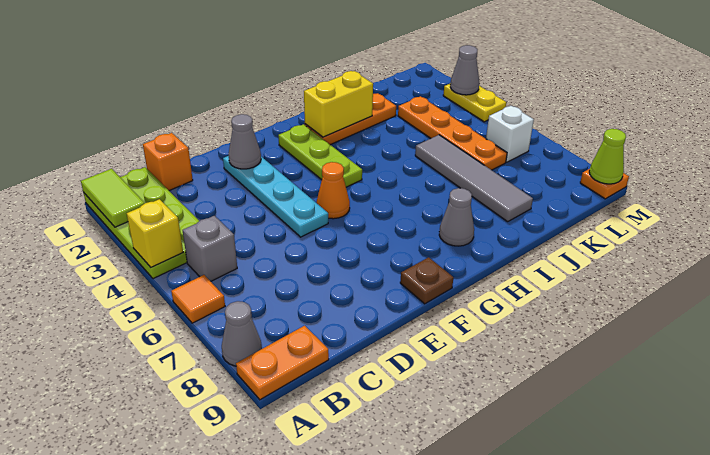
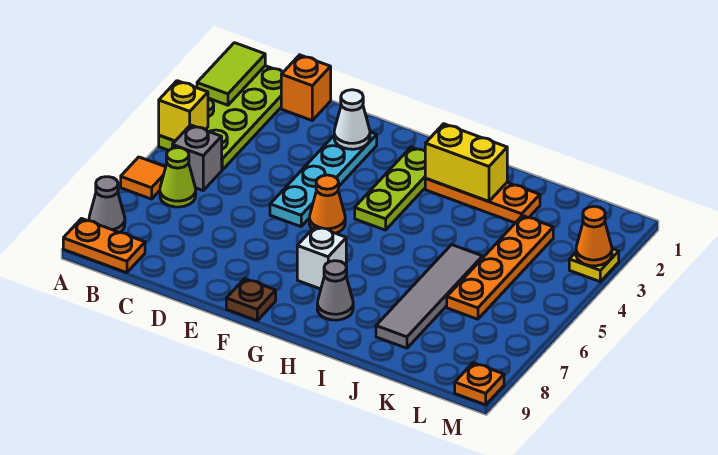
grey 1x1 cone [228,114,261,169] -> white 1x1 cone [334,90,370,149]
white 1x1 brick [486,106,534,162] -> white 1x1 brick moved to [297,226,346,289]
yellow 1x2 plate [443,83,506,122] -> yellow 1x1 plate [569,249,619,282]
grey 1x1 cone [450,45,479,95] -> orange 1x1 cone [576,206,612,266]
lime 1x1 cone [589,129,626,184] -> lime 1x1 cone moved to [160,148,196,207]

